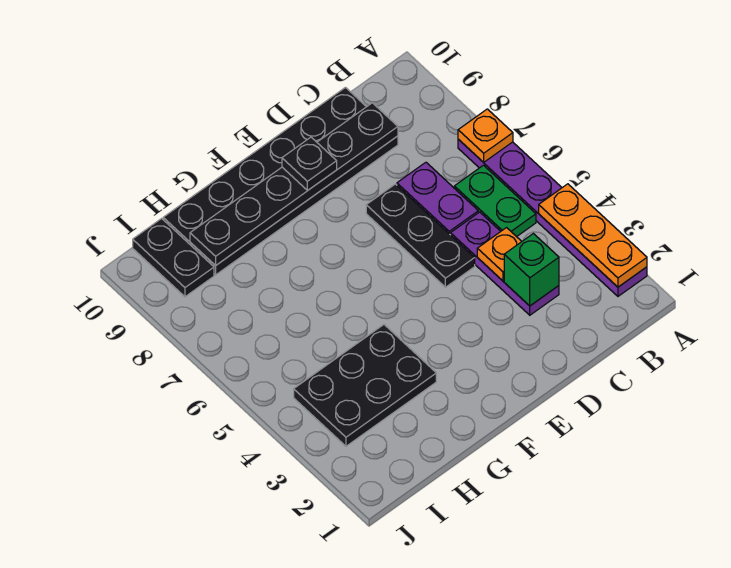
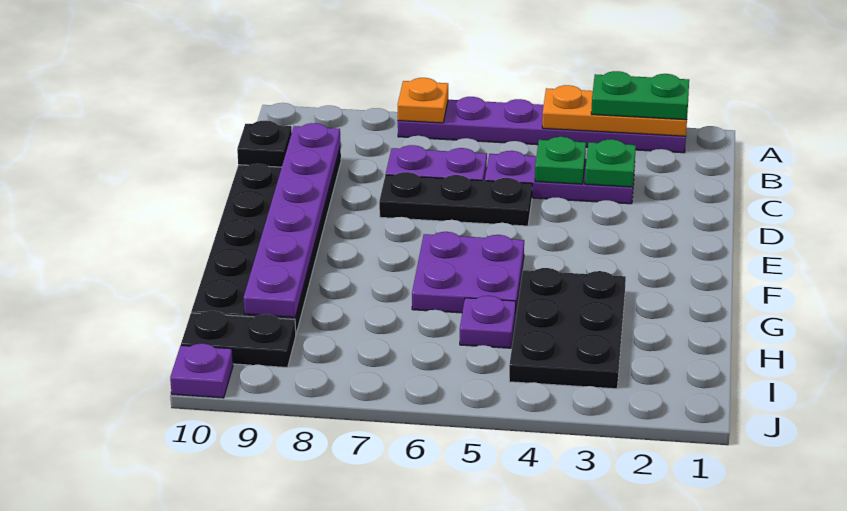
green 1x2 plate [454,165,536,237] -> green 1x2 plate moved to [591,71,689,120]
green 1x1 brick [504,234,559,306] -> green 1x1 plate [585,139,636,187]
orange 1x1 plate [477,228,522,281] -> green 1x1 plate [535,137,586,184]
black 1x6 plate [190,103,398,266] -> purple 1x6 plate [244,123,341,317]
black 1x1 plate [282,137,337,190] -> black 1x1 plate moved to [237,120,292,167]
none -> purple 2x2 plate [412,232,524,316]
none -> purple 1x1 plate [460,296,516,348]
none -> purple 1x1 plate [170,344,233,398]

